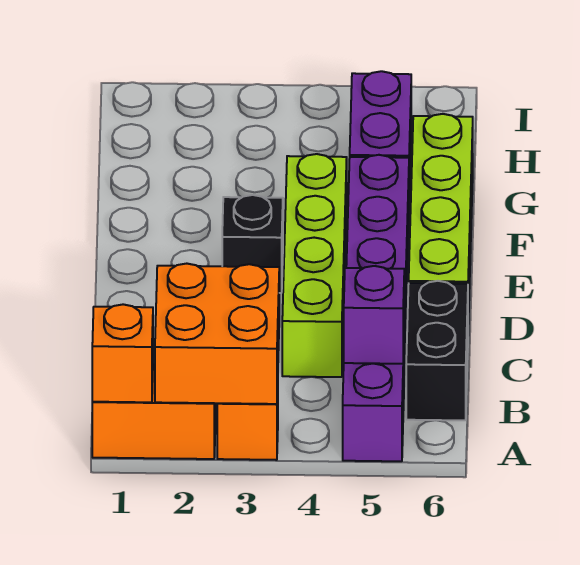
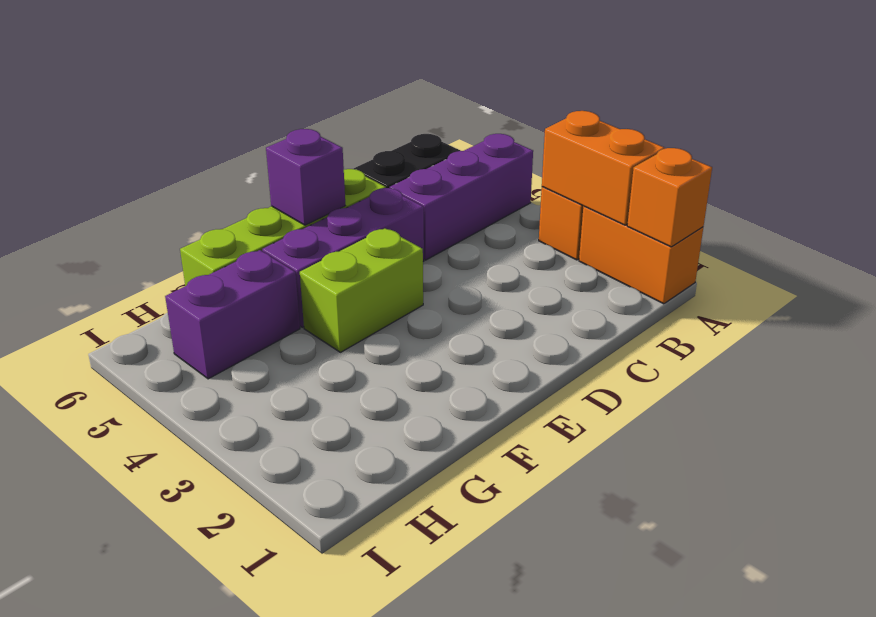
orange 2x2 brick [155,264,279,404] -> orange 1x2 brick [542,111,665,225]
purple 1x1 brick [344,266,404,364] -> purple 1x1 brick moved to [266,129,345,225]
lime 1x4 brick [282,154,347,377] -> lime 1x2 brick [300,228,423,352]
black 1x1 brick [222,195,283,293] -> none

